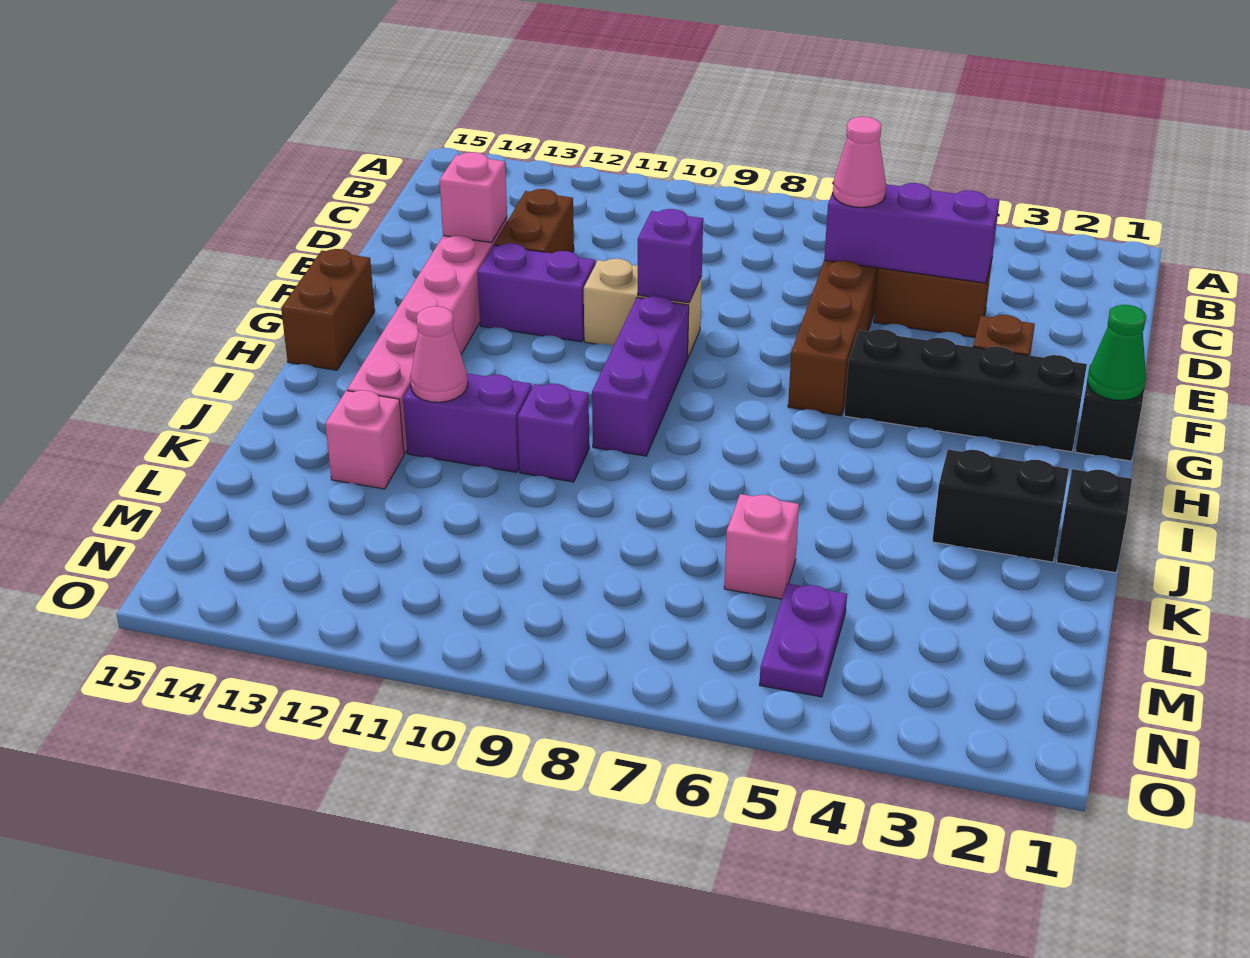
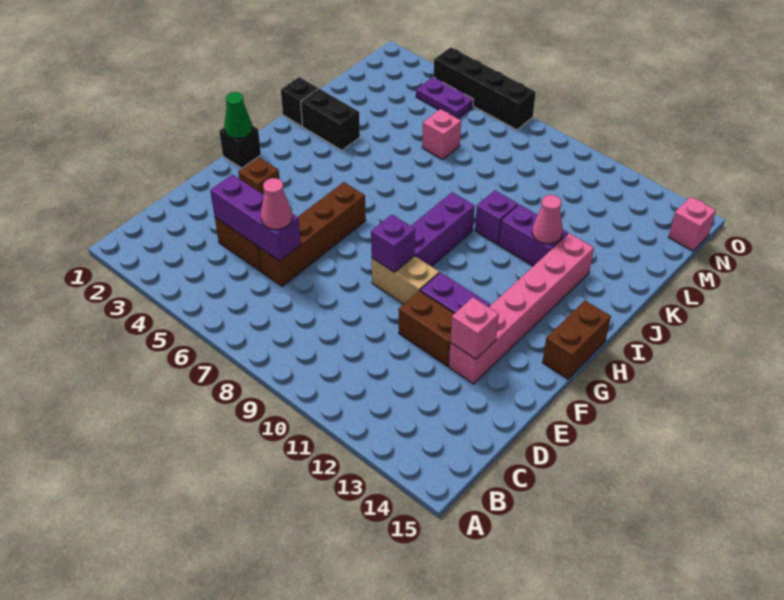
brown 1x2 brick [494,189,574,253] -> brown 1x2 brick turned to [399,291,455,366]
black 1x4 brick [844,329,1087,452] -> black 1x4 brick moved to [434,47,536,130]
pink 1x1 brick [325,390,404,489] -> pink 1x1 brick moved to [669,197,716,251]
purple 1x2 plate [760,583,847,697] -> purple 1x2 plate turned to [416,77,474,118]

